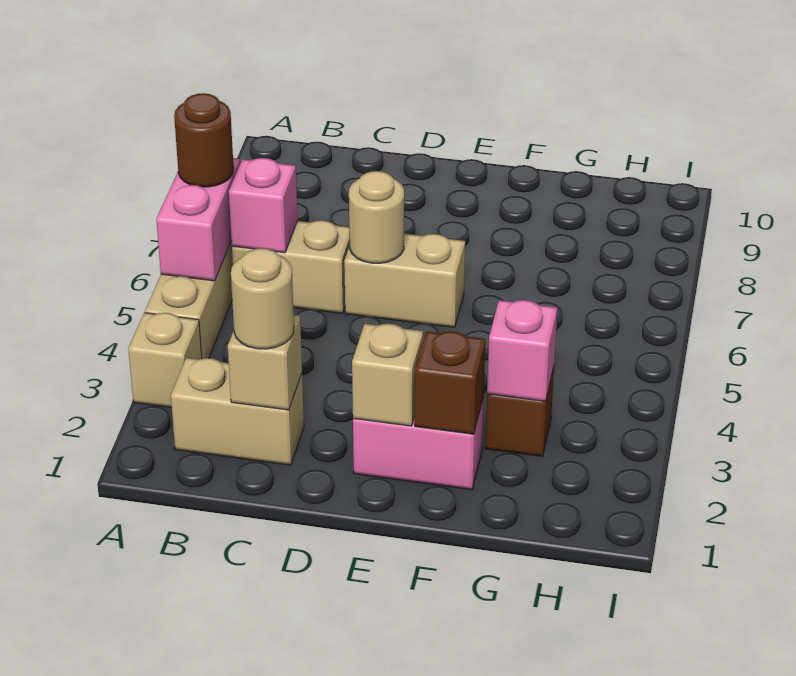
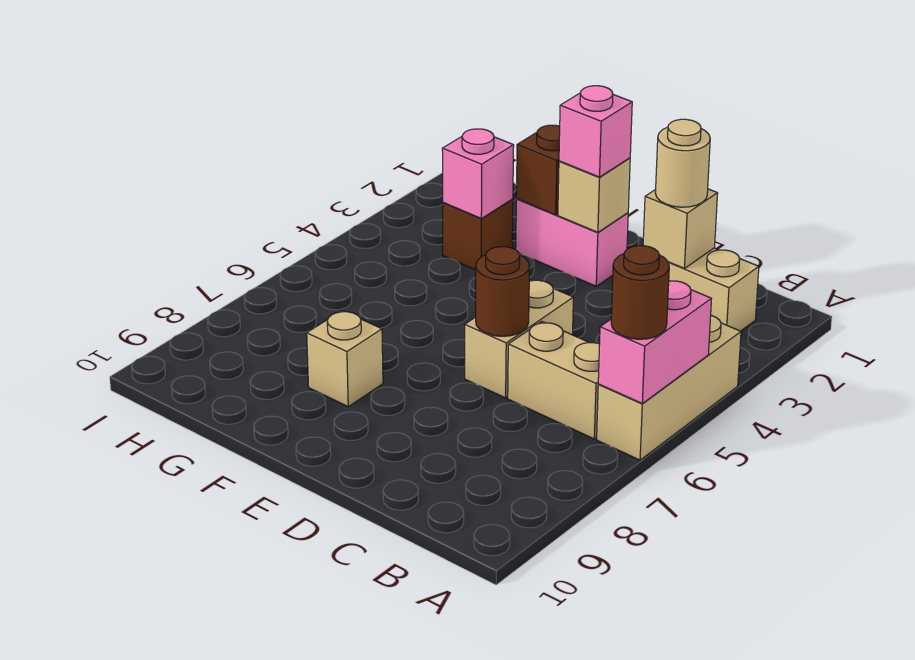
tan 1x1 brick [128,313,202,408] -> tan 1x1 brick moved to [307,311,383,407]
pink 1x1 brick [229,158,298,253] -> pink 1x1 brick moved to [559,86,632,177]
tan 1x2 brick [344,234,465,327] -> tan 1x2 brick turned to [465,279,573,398]
tan 1x1 round brick [349,171,404,263] -> brown 1x1 round brick [476,247,530,336]

